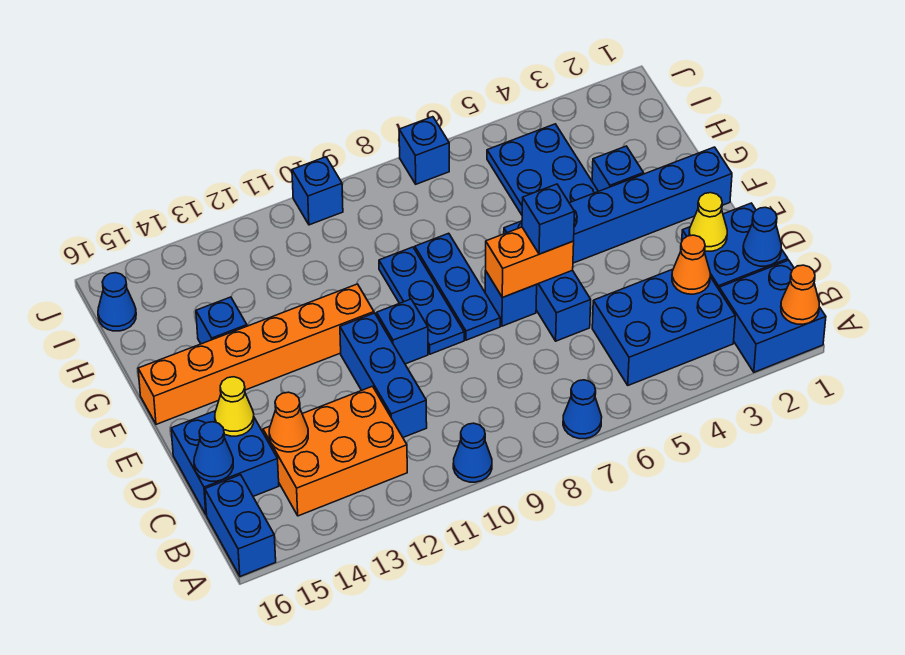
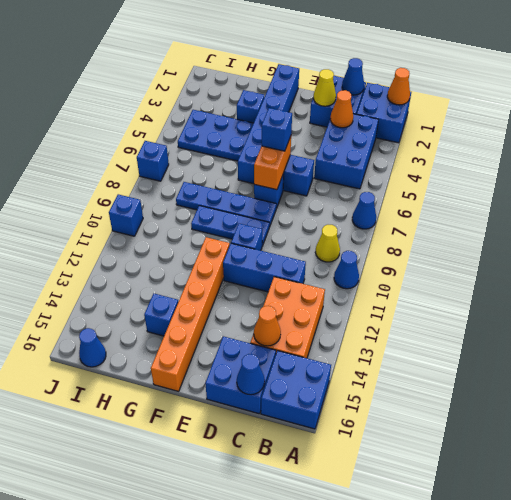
blue 1x2 brick [205,475,276,576] -> blue 2x2 brick [261,351,331,429]
yellow 1x1 cone [215,377,254,436] -> yellow 1x1 cone moved to [315,225,340,262]
blue 1x3 plate [415,233,500,340] -> blue 1x4 plate [176,182,276,227]

